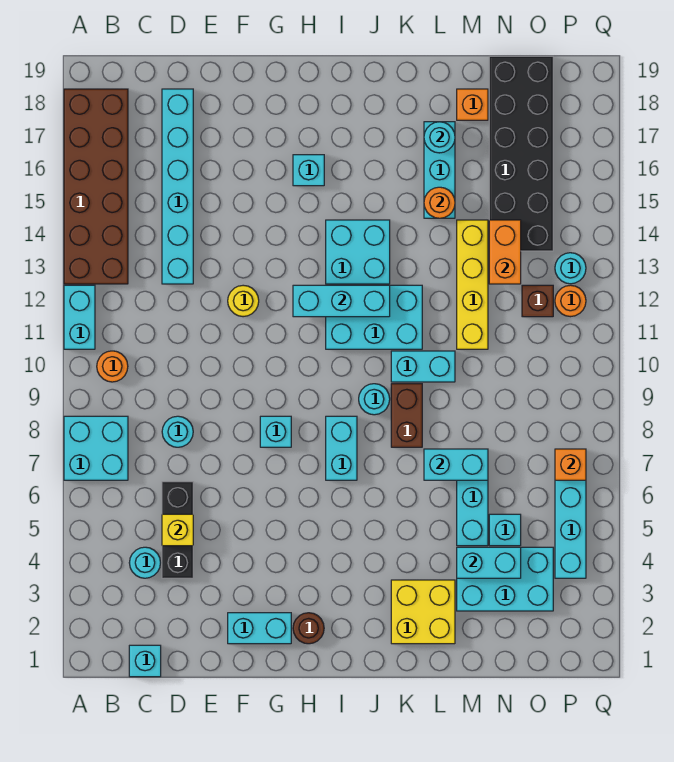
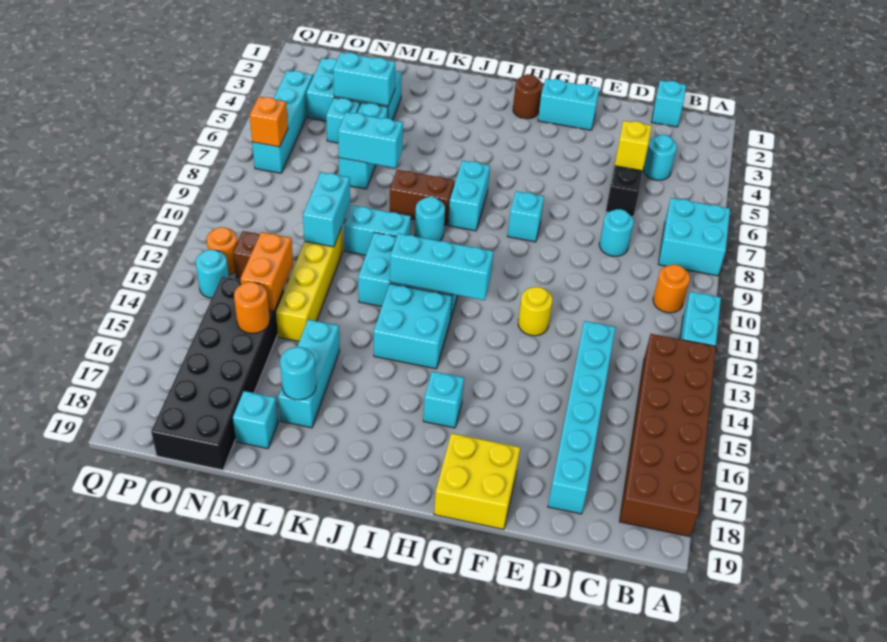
yellow 2x2 brick [391,580,455,644] -> yellow 2x2 brick moved to [434,433,520,529]
brown 1x2 brick [391,384,422,447] -> brown 1x2 brick turned to [390,170,454,225]
orange 1x1 round brick [424,187,455,218] -> orange 1x1 round brick moved to [234,282,270,334]
none -> cyan 1x2 brick [303,172,350,247]
orange 1x1 brick [457,89,488,120] -> cyan 1x1 brick [233,391,278,449]

